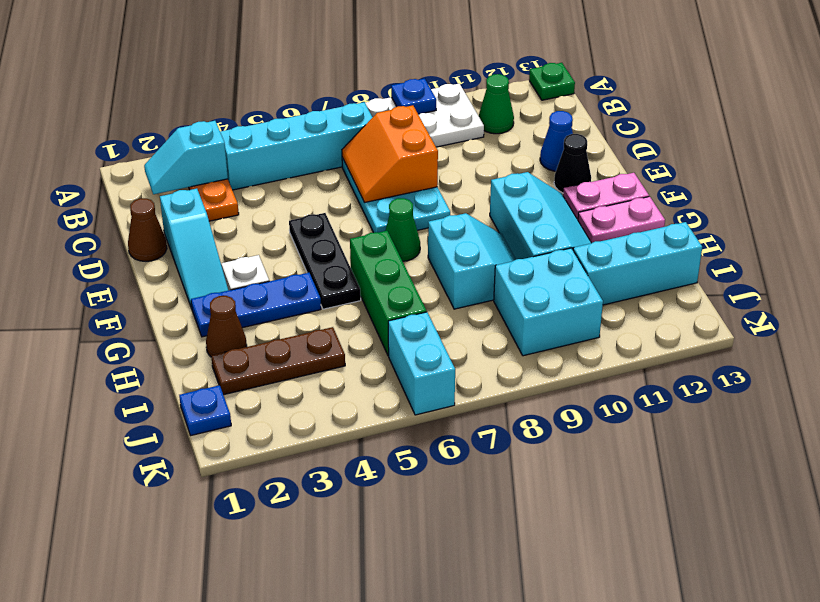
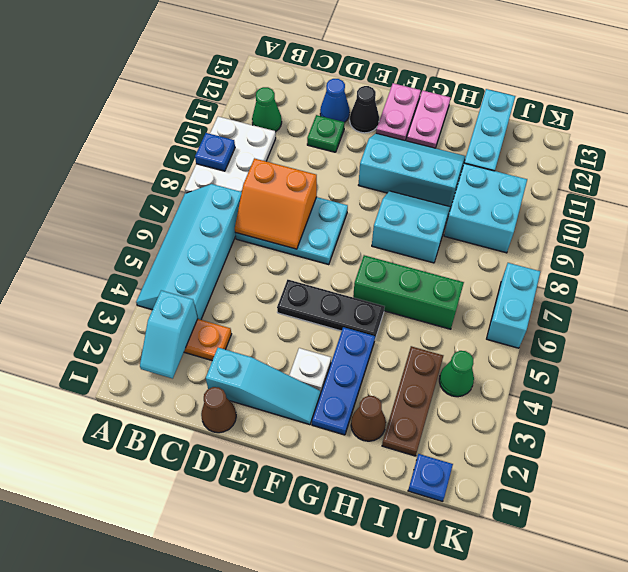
green 1x1 plate [529,63,575,100] -> green 1x1 plate moved to [307,115,345,152]
green 1x1 cone [385,198,420,261] -> green 1x1 cone moved to [439,351,474,397]
cyan 1x2 brick [388,312,455,415] -> cyan 1x2 brick turned to [487,263,540,348]

